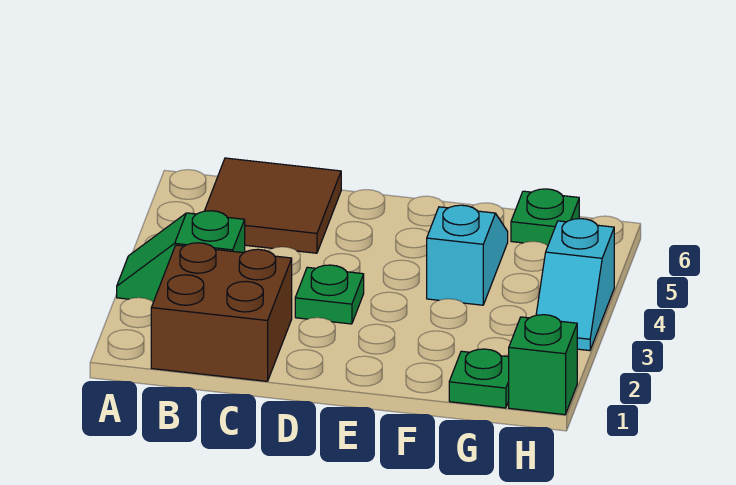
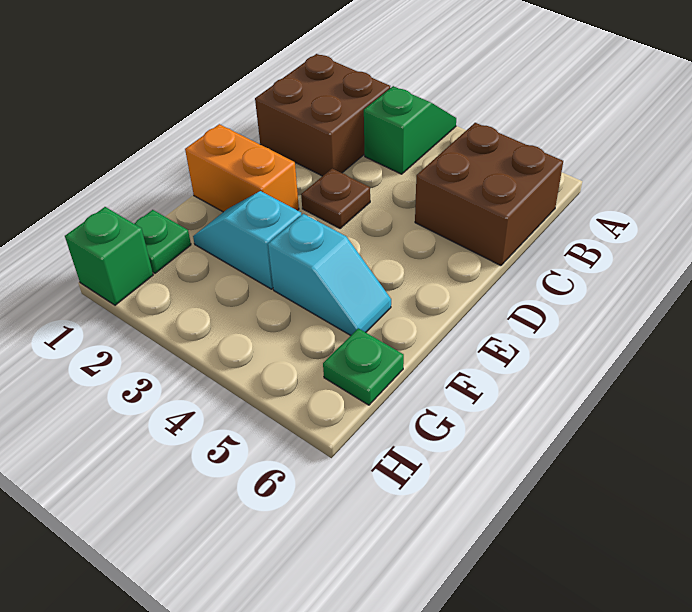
brown 2x2 tile [205,158,341,253] -> brown 2x2 brick [415,123,563,266]
green 1x1 plate [295,265,364,324] -> brown 1x1 plate [301,169,370,229]
none -> orange 1x2 brick [185,124,299,212]
cyan 1x2 slope [536,219,614,351] -> cyan 1x2 slope moved to [193,191,301,289]

